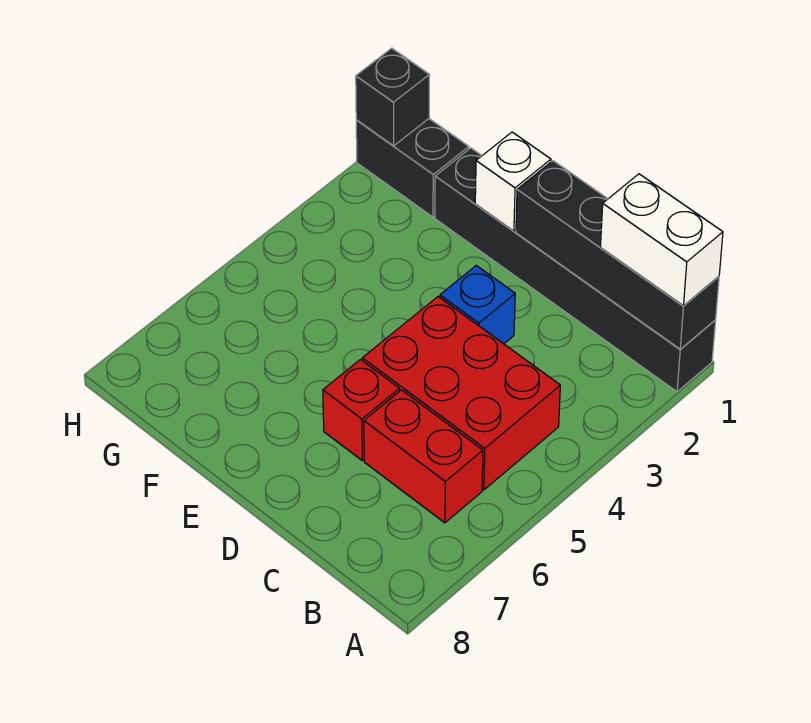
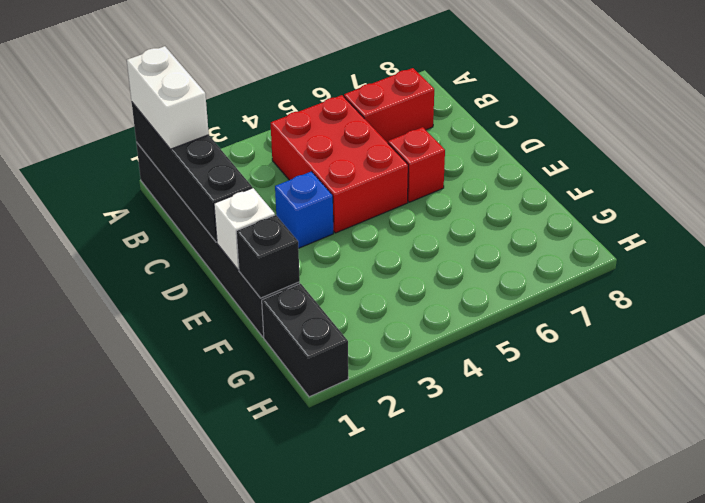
red 1x2 brick [364,390,483,523] -> red 1x2 brick turned to [344,68,434,143]
black 1x1 brick [356,48,430,146] -> black 1x1 brick moved to [236,215,300,298]

